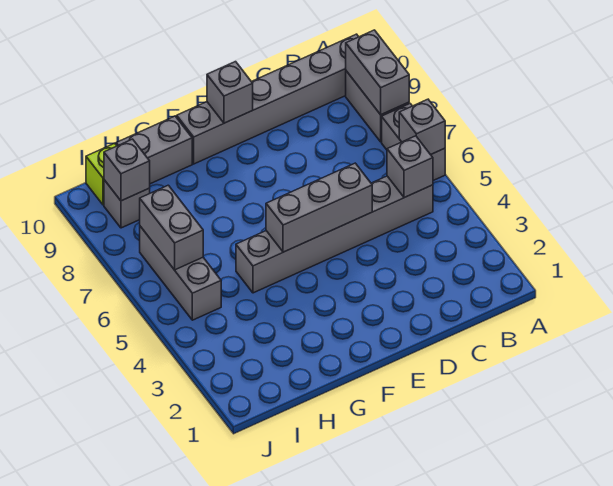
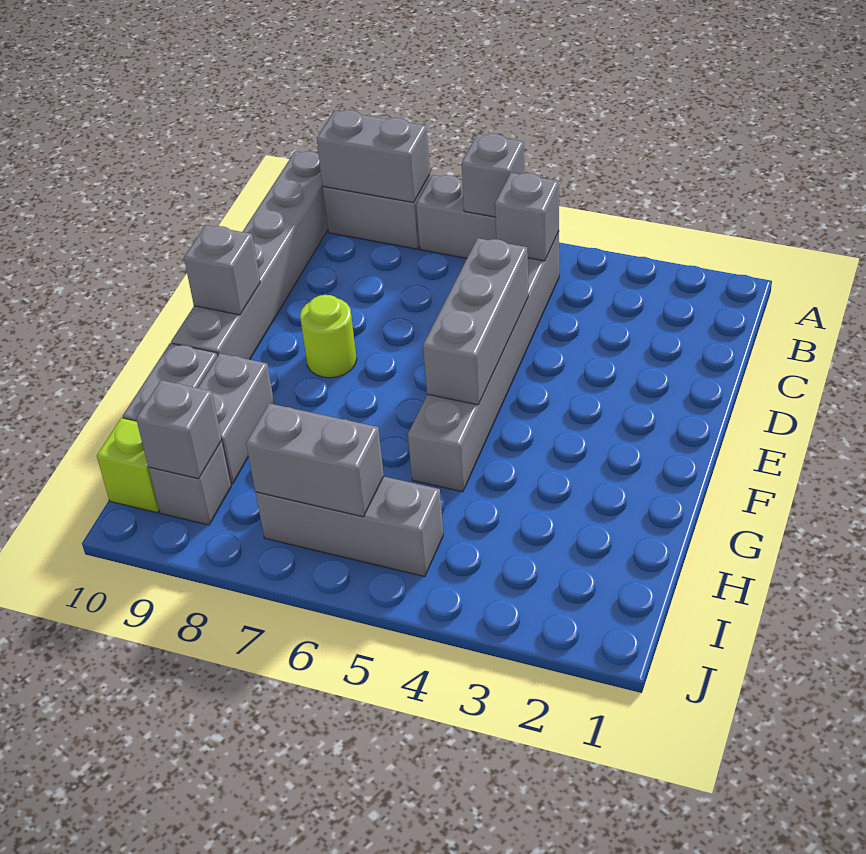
none -> lime 1x1 round brick [300,295,357,378]
none -> grey 1x2 brick [198,353,274,484]

